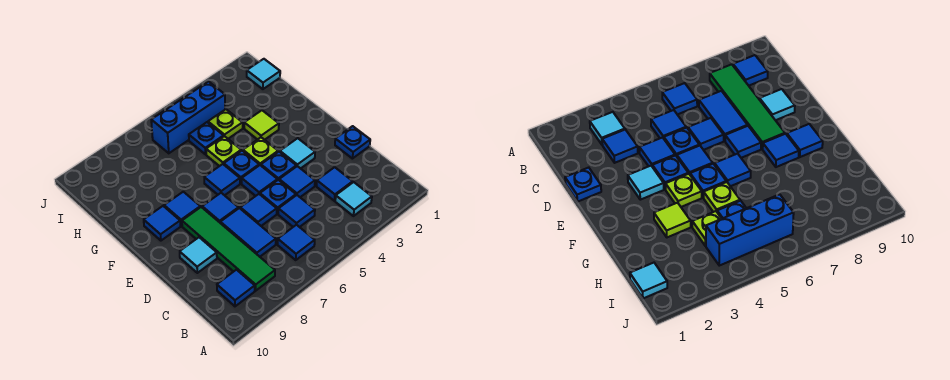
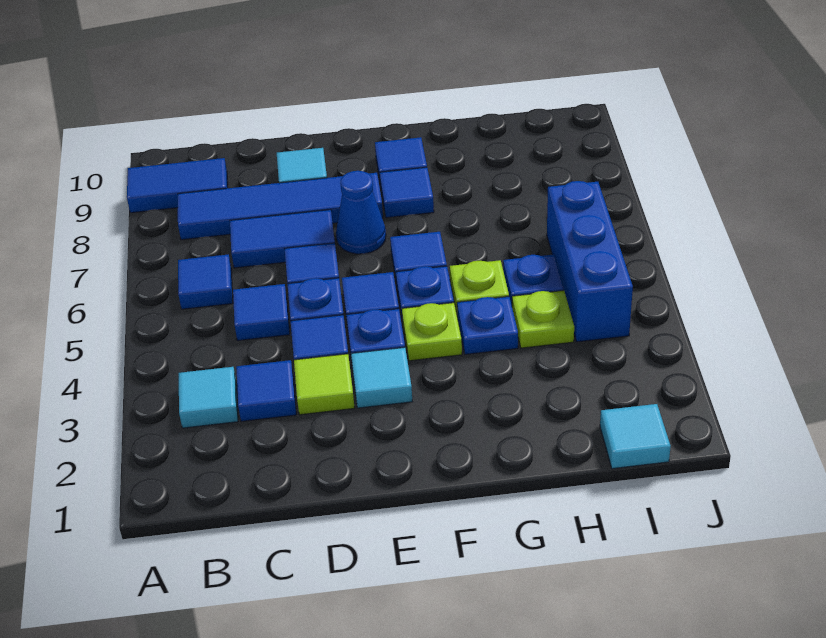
green 1x4 tile [182,207,275,291] -> blue 1x4 tile [178,173,383,240]
blue 1x1 tile [217,270,255,306] -> blue 1x2 tile [127,158,228,213]
blue 1x1 plate [335,126,370,159] -> blue 1x1 plate moved to [457,297,518,354]
blue 1x1 tile [202,193,239,222] -> blue 1x1 cone [336,171,386,254]
lime 1x1 tile [244,110,279,140] -> lime 1x1 tile moved to [294,354,355,415]

